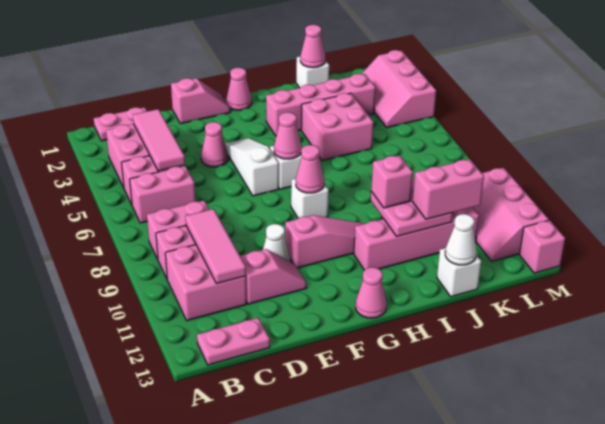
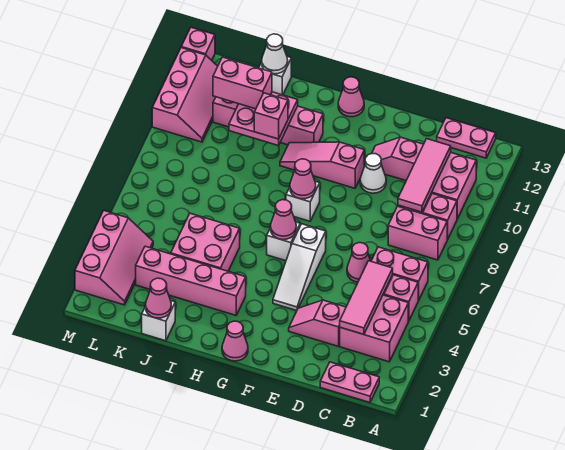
pink 1x2 slope [171,78,230,124] -> pink 1x2 slope moved to [289,300,346,346]
pink 1x1 cone [201,122,228,167] -> pink 1x1 cone moved to [347,243,371,282]

